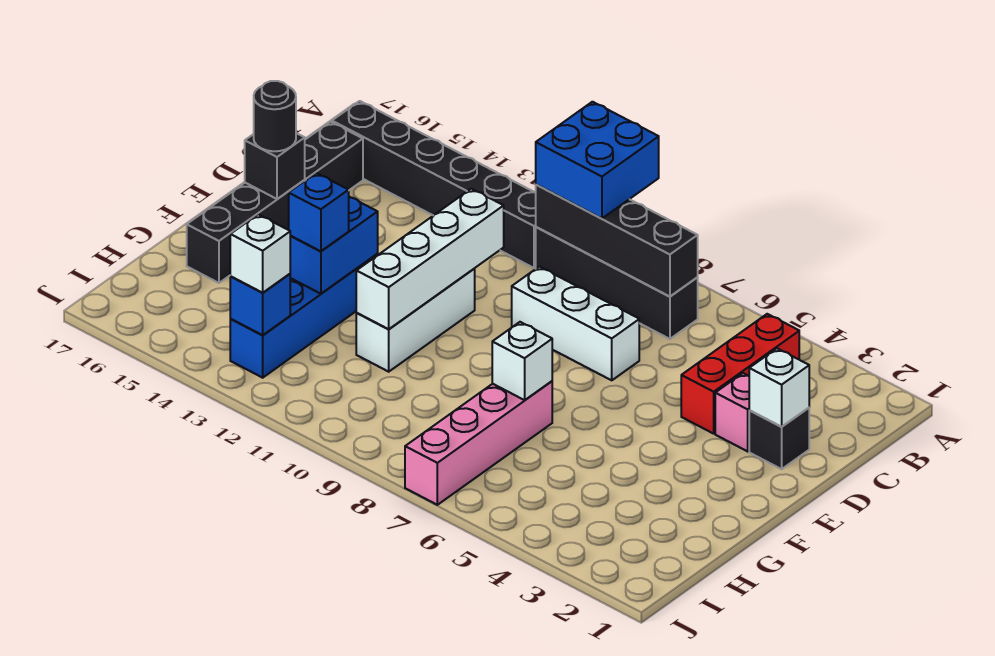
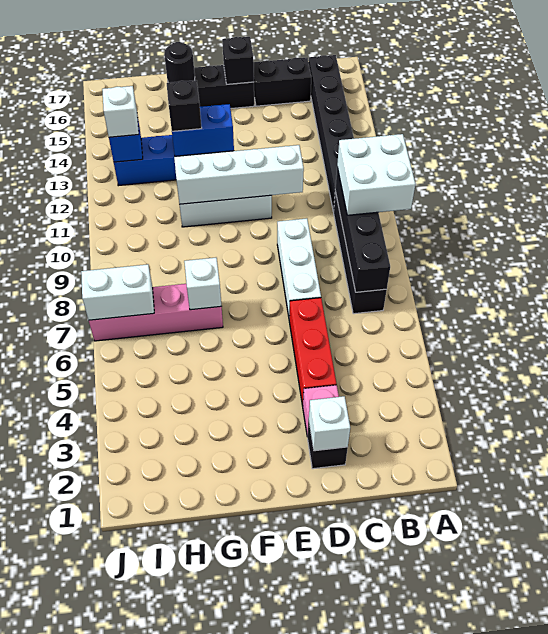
blue 2x2 brick [536,102,659,218] -> white 2x2 brick [337,134,415,215]
red 1x3 brick [681,314,799,434] -> red 1x3 brick turned to [289,298,336,406]
black 1x1 round brick [254,81,296,151] -> black 1x1 round brick moved to [164,42,195,83]
blue 1x1 brick [289,173,349,251] -> black 1x1 brick [167,80,202,131]
none -> white 1x2 brick [81,264,154,320]

